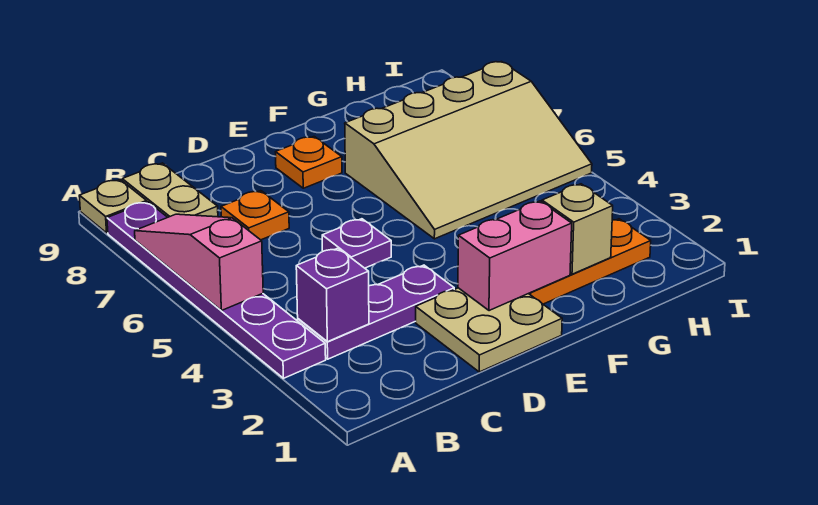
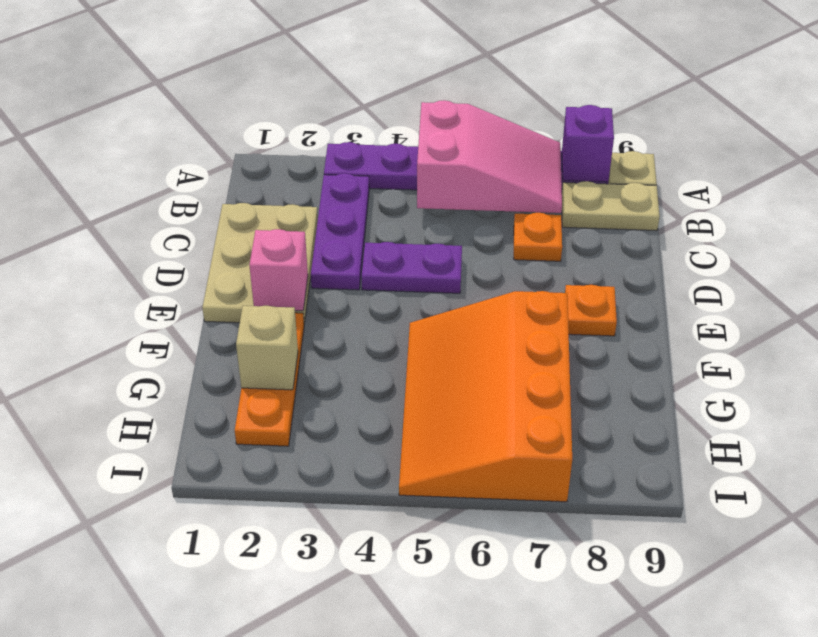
pink 1x3 slope [135,214,263,311] -> pink 2x3 slope [417,100,562,213]
purple 1x1 brick [296,248,369,342] -> purple 1x1 brick moved to [562,105,614,182]
tan 2x2 plate [416,288,562,372] -> tan 2x3 plate [202,203,318,324]
purple 1x1 plate [322,219,391,268] -> purple 1x2 plate [361,242,462,293]
pink 1x2 brick [458,201,572,311] -> pink 1x1 brick [249,229,308,311]
tan 3x4 slope [345,62,592,239] -> orange 3x4 slope [399,291,572,502]

